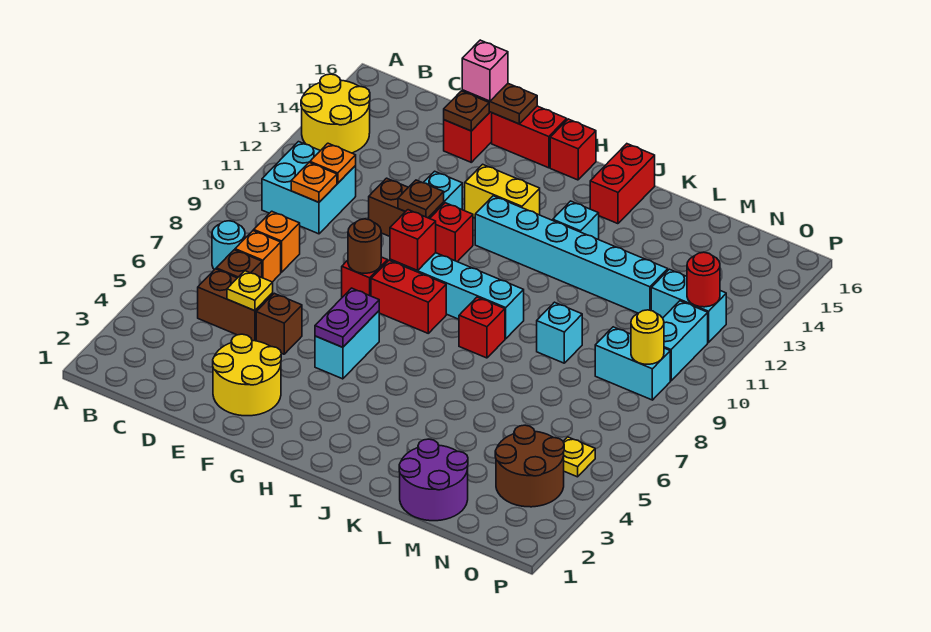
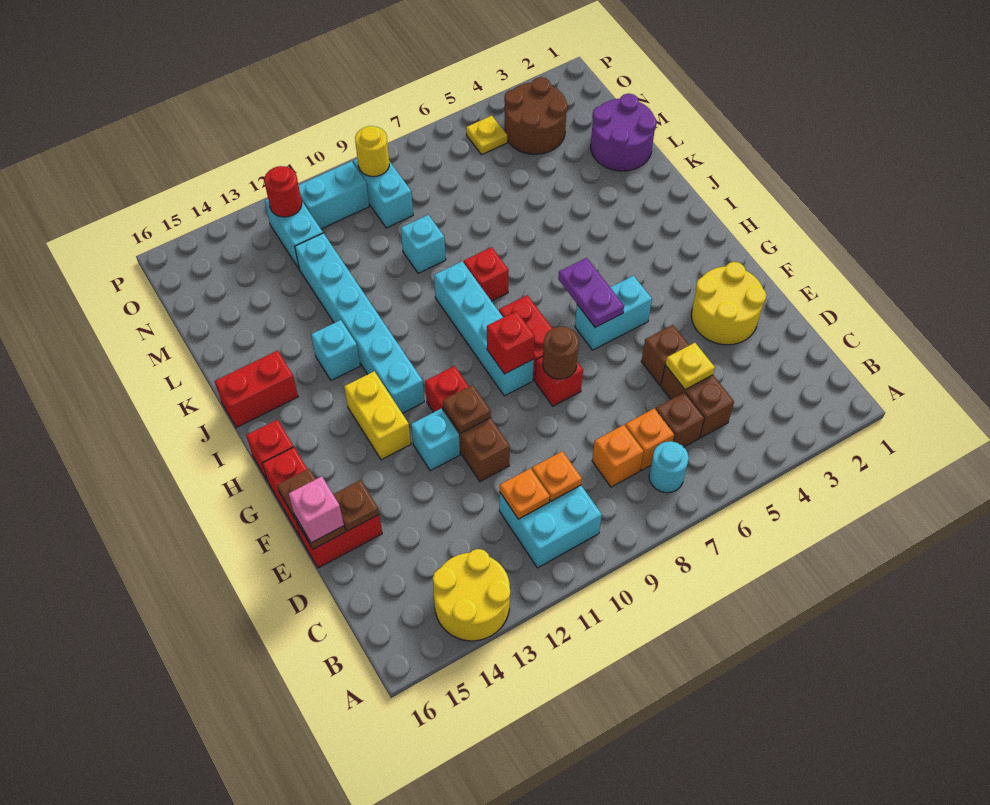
purple 1x2 plate [315,288,379,347] -> purple 1x2 plate turned to [558,258,624,327]

